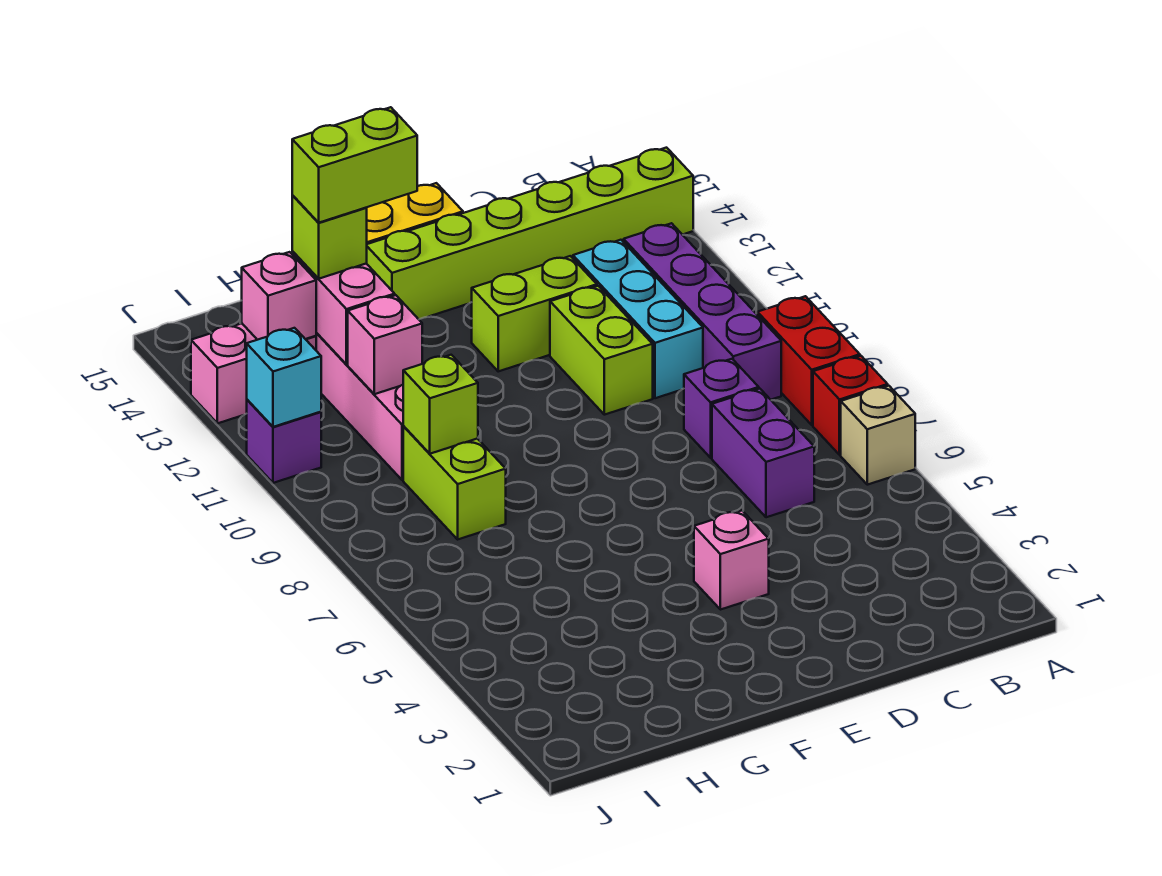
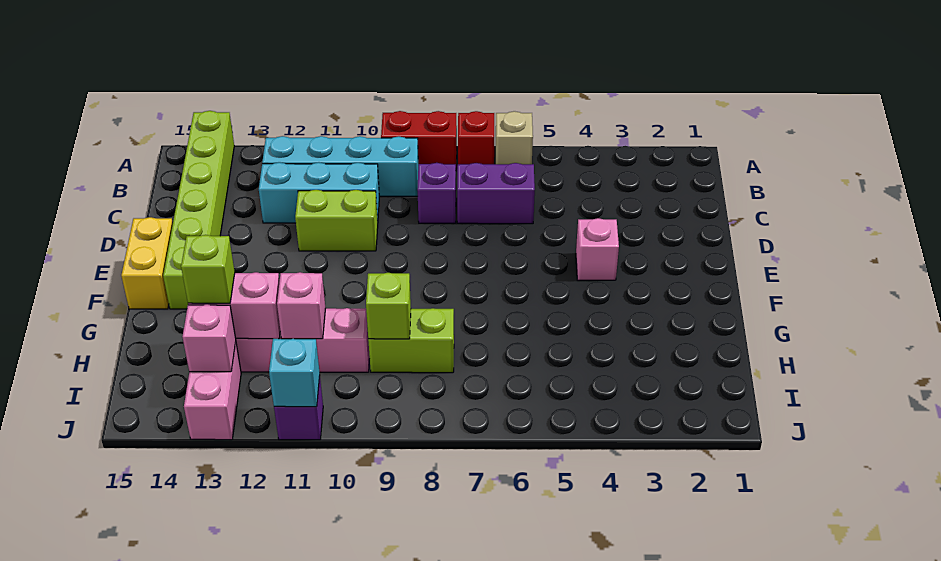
purple 1x4 brick [624,223,781,400] -> cyan 1x4 brick [262,136,418,196]
lime 1x2 brick [472,256,597,371] -> none
lime 1x2 brick [292,107,417,223] -> none

